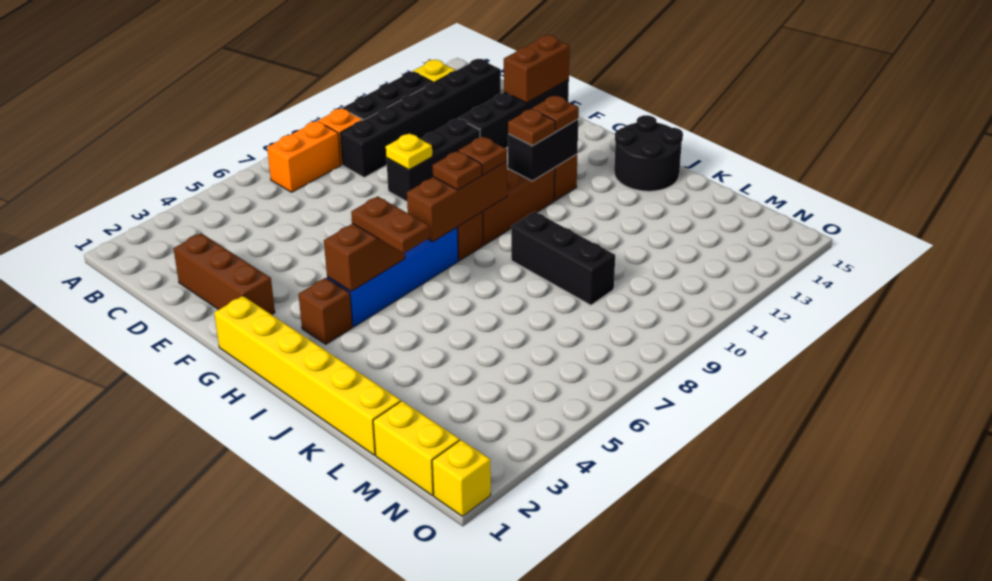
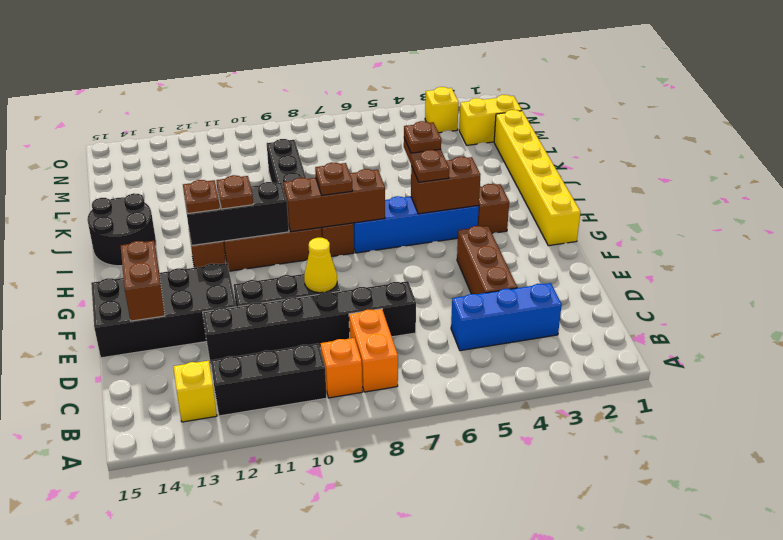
orange 1x2 brick [267,121,341,192] -> orange 1x2 brick turned to [349,309,398,392]
none -> blue 1x3 brick [451,283,562,351]
black 1x6 brick [340,59,501,177] -> black 1x6 brick moved to [203,281,416,365]
brown 1x3 brick [173,233,275,315] -> brown 1x3 brick moved to [457,226,517,294]
yellow 1x1 plate [386,133,432,170] -> yellow 1x1 cone [304,238,337,293]
black 1x4 brick [459,79,569,148] -> black 2x4 brick [91,263,236,358]
brown 1x2 brick [504,35,570,103] -> brown 1x2 brick turned to [121,241,165,321]
brown 1x1 plate [458,137,507,175] -> brown 1x1 plate moved to [404,121,441,153]
black 1x2 brick [508,119,578,181] -> black 1x3 brick [185,182,289,245]
yellow 1x2 brick [373,401,460,495] -> yellow 1x2 brick turned to [459,95,522,145]
yellow 1x1 brick [432,440,491,516] -> yellow 1x1 brick moved to [425,87,459,133]

